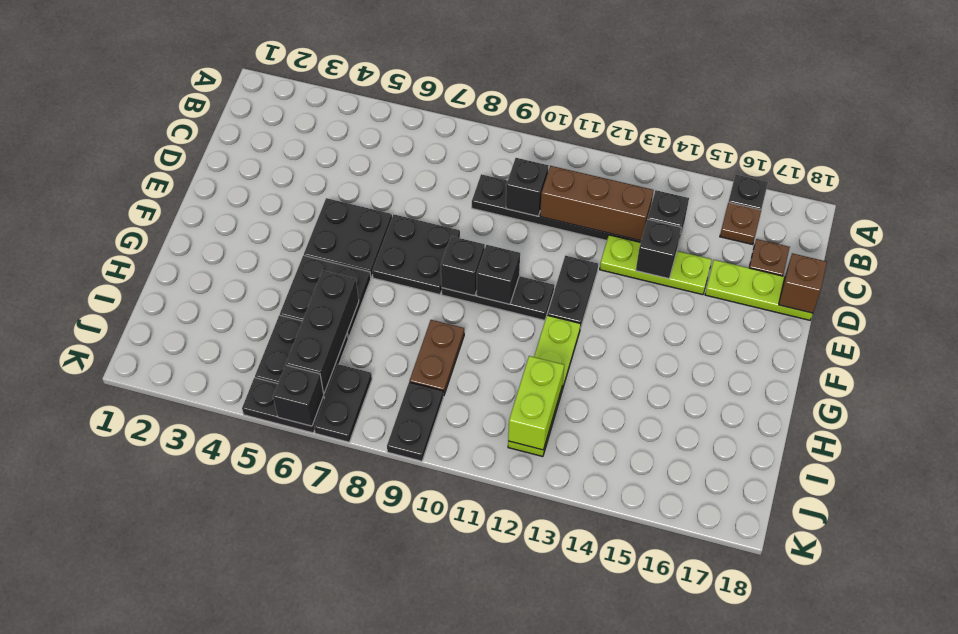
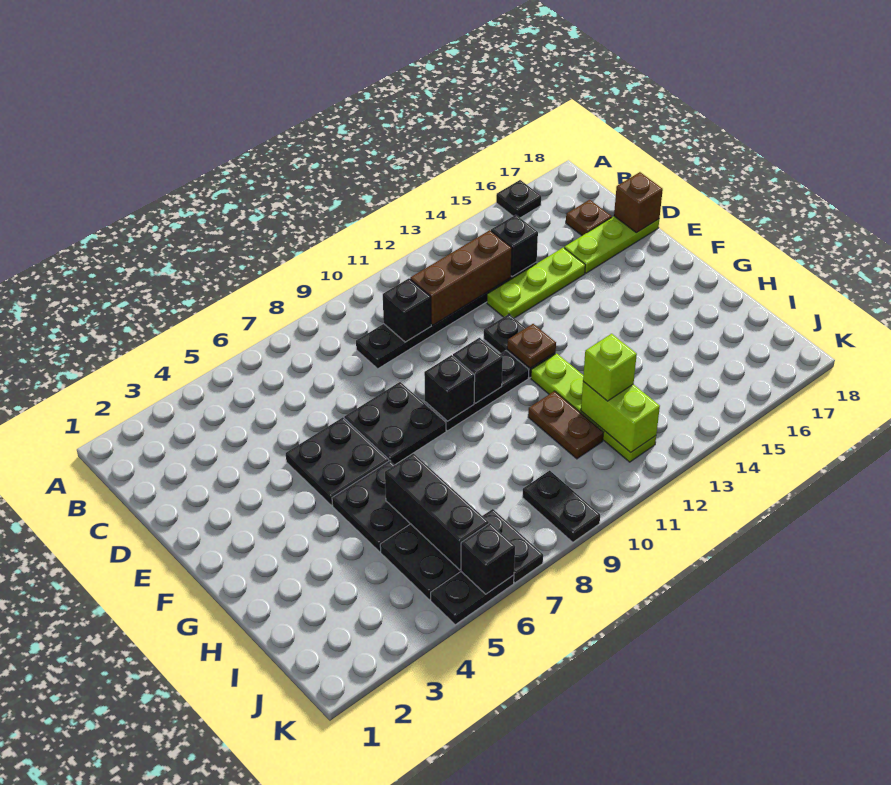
brown 1x1 plate [720,202,761,245] -> brown 1x1 plate moved to [507,324,556,368]
black 1x1 brick [636,219,681,279] -> none
brown 1x2 plate [410,320,464,396] -> brown 1x2 plate moved to [528,391,604,459]
none -> lime 1x1 brick [583,334,637,401]

